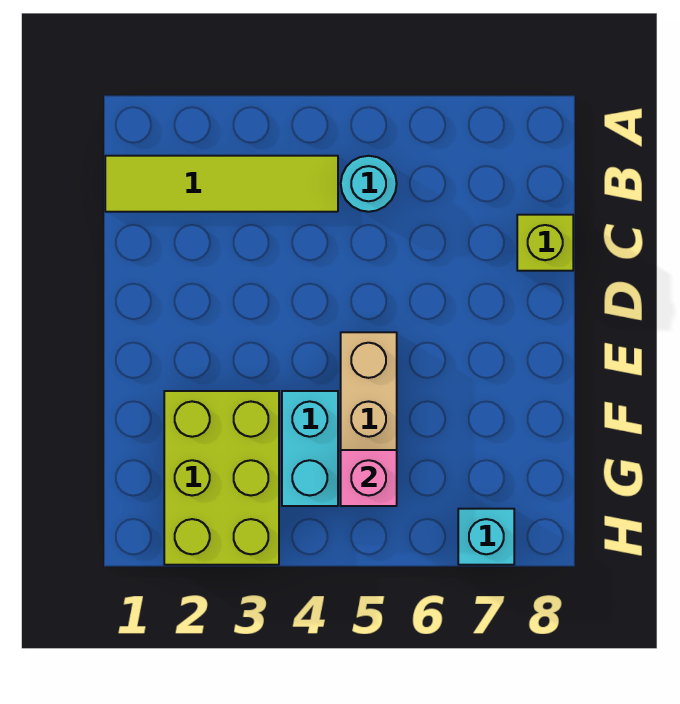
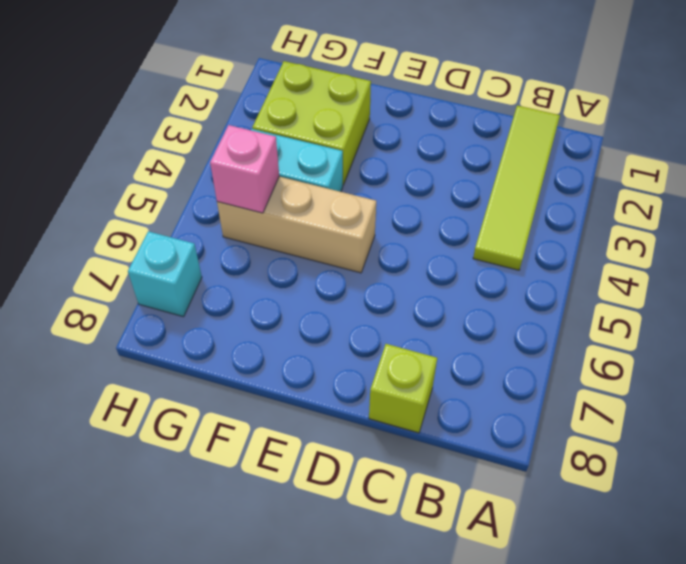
cyan 1x1 round brick [341,156,397,212] -> none
lime 2x3 brick [164,391,279,565] -> lime 2x2 brick [252,61,371,185]

